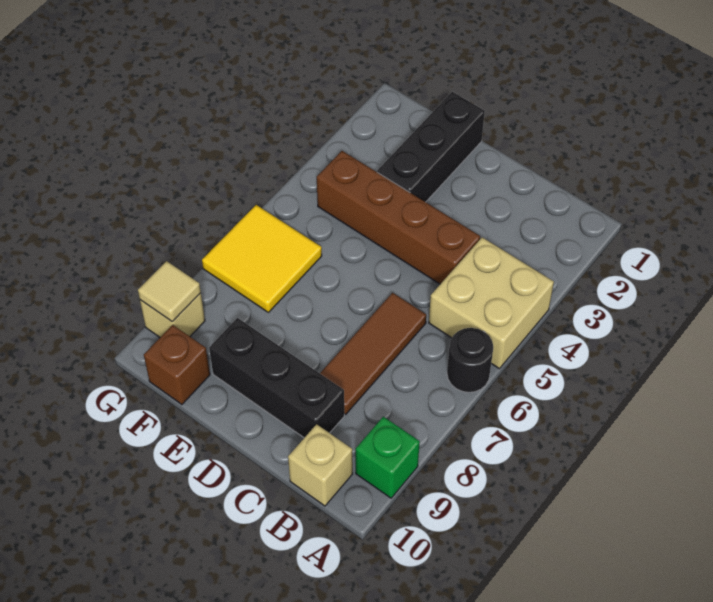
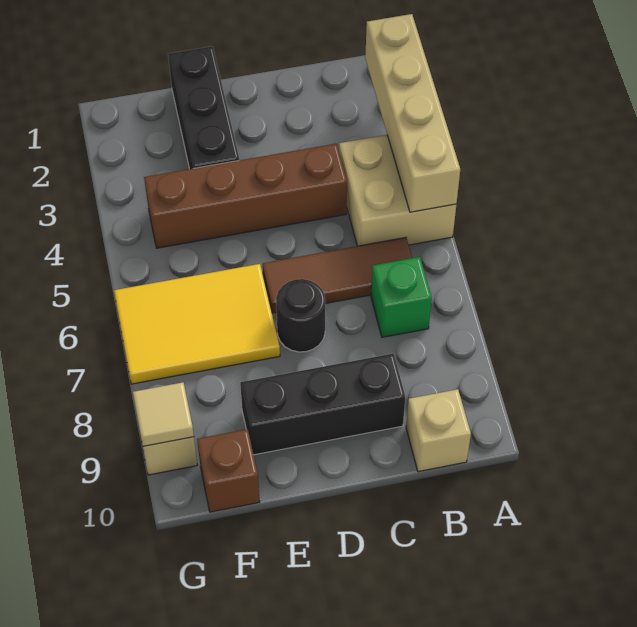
none -> tan 1x4 brick [365,14,460,212]
black 1x1 round brick [447,328,493,392] -> black 1x1 round brick moved to [276,279,325,352]
green 1x1 brick [356,417,420,498] -> green 1x1 brick moved to [371,257,432,337]
brown 1x3 tile [320,293,426,414] -> brown 1x3 tile turned to [263,237,412,313]
yellow 2x2 tile [202,205,322,312] -> yellow 2x3 tile [114,264,280,384]

